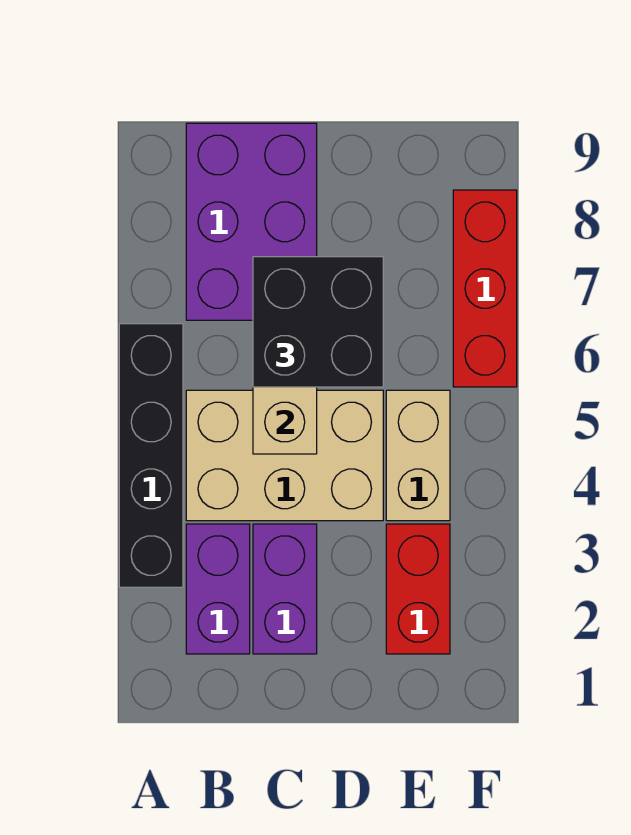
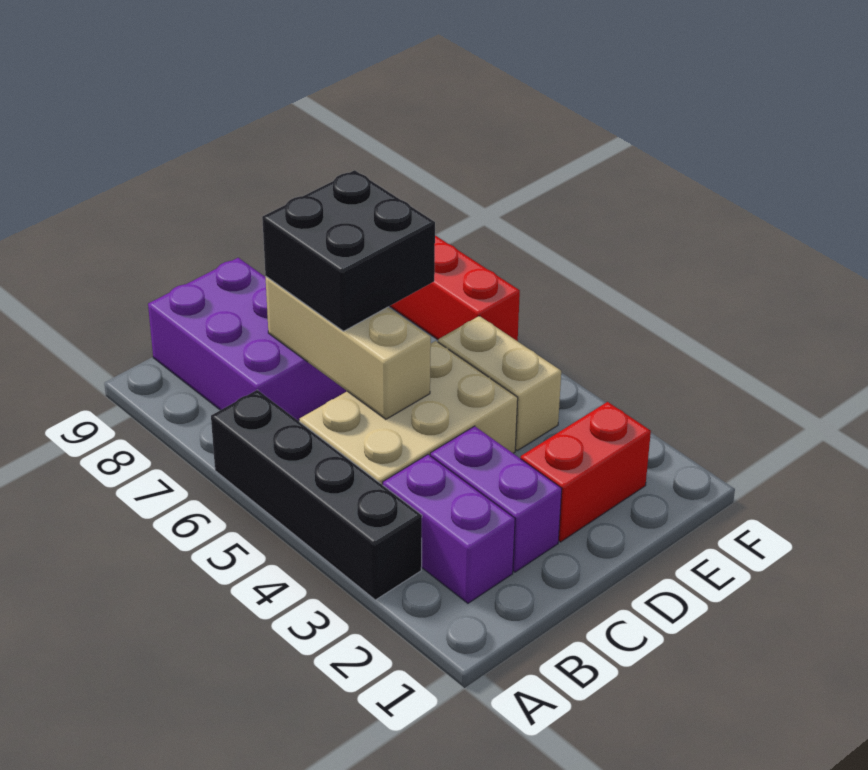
red 1x2 brick [386,524,450,654] -> red 1x2 brick turned to [521,402,651,542]

